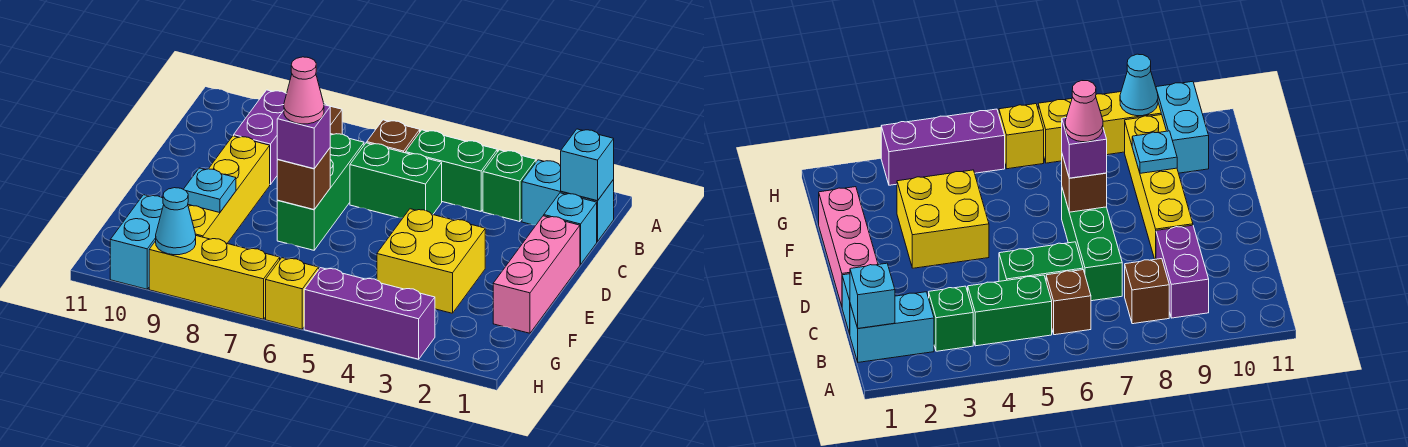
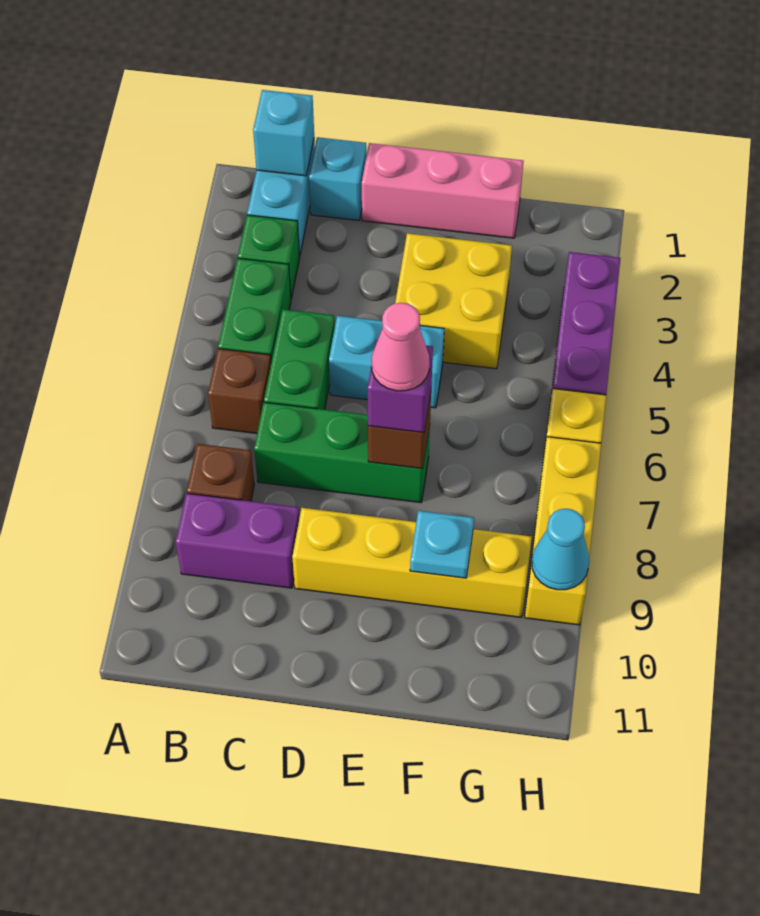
cyan 1x2 brick [110,195,164,289] -> cyan 1x2 brick moved to [329,316,444,408]

